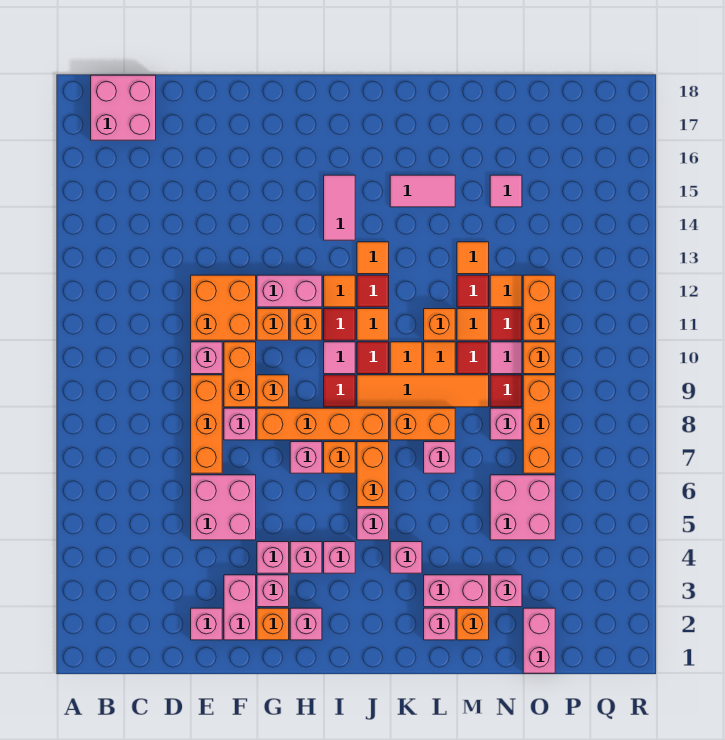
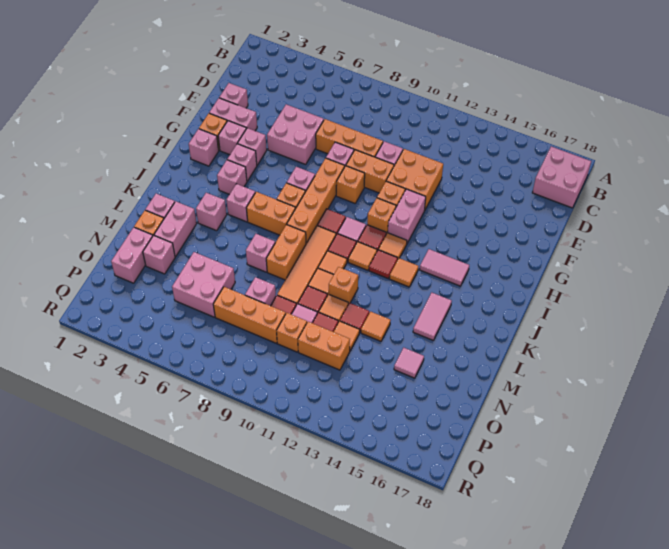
pink 1x2 brick [523,608,555,673] -> pink 1x2 brick turned to [111,227,153,283]

